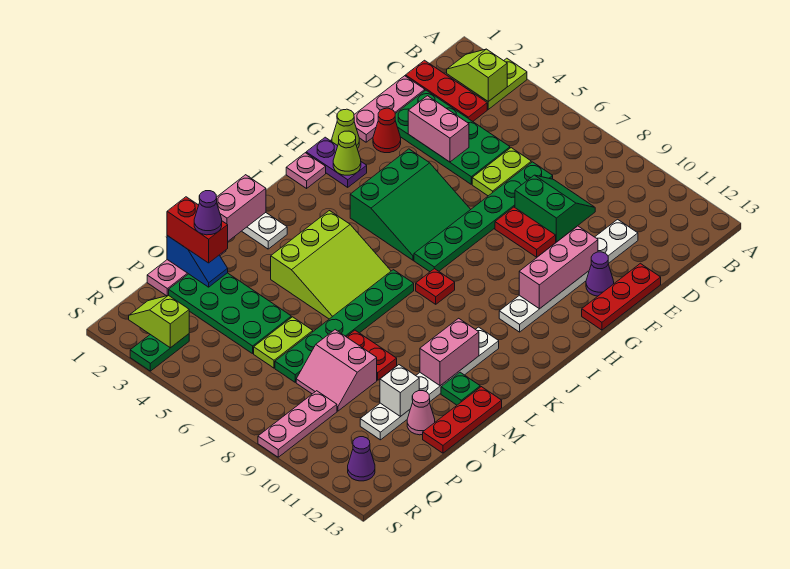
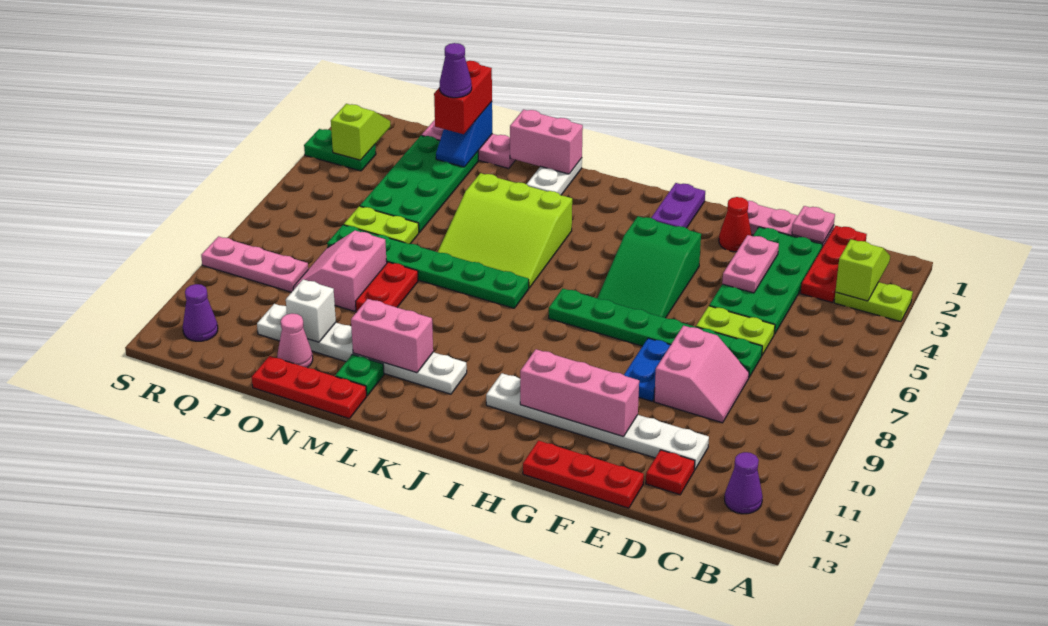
green 2x2 slope [515,175,595,242] -> pink 2x2 slope [654,326,749,423]
pink 1x2 brick [408,96,469,162] -> pink 1x2 plate [722,235,779,293]
red 1x2 plate [495,207,556,257] -> blue 1x2 plate [624,338,670,401]
purple 1x1 cone [586,252,614,296] -> purple 1x1 cone moved to [725,452,763,514]
lime 1x1 cone [332,109,359,149] -> none
green 3x3 slope [350,149,471,260] -> green 2x3 slope [598,216,701,318]
lime 1x1 cone [333,131,361,175] -> none
pink 1x1 plate [286,153,326,188] -> pink 1x1 plate moved to [792,206,835,243]
red 1x1 plate [416,269,455,304] -> red 1x1 plate moved to [646,450,695,495]

